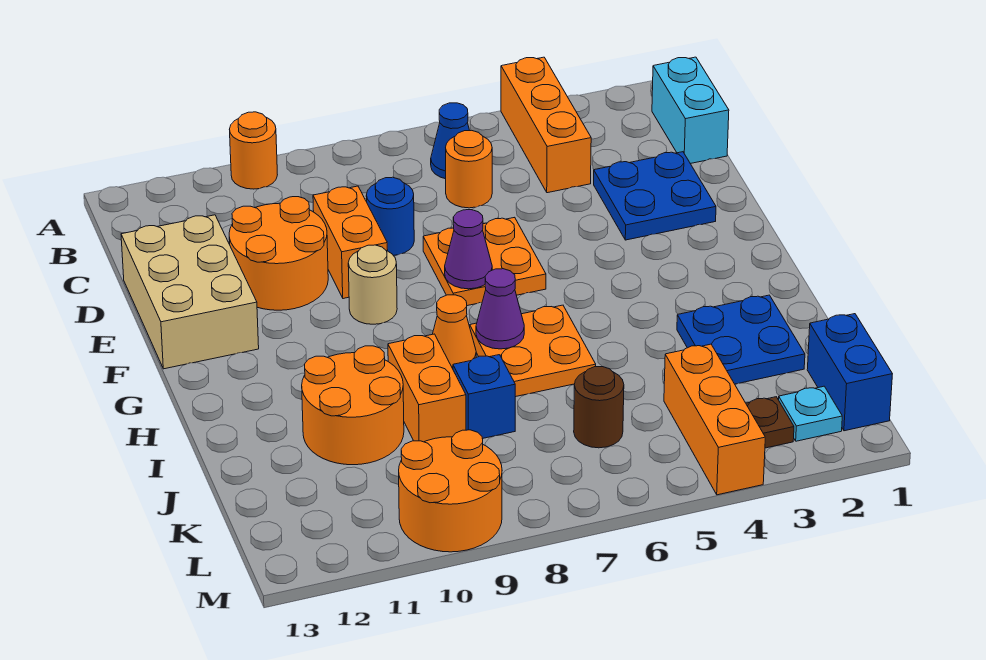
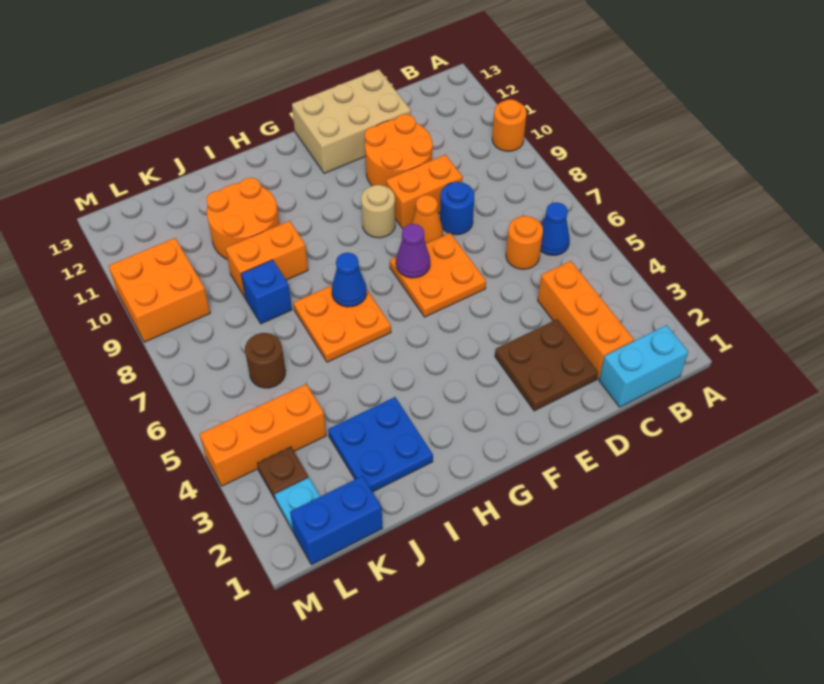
orange 1x3 brick [501,57,591,193] -> orange 1x3 brick turned to [538,261,634,379]
blue 2x2 plate [594,152,716,240] -> brown 2x2 plate [495,319,598,411]
purple 1x1 cone [476,269,524,349] -> blue 1x1 cone [332,252,367,307]
orange 1x1 cone [433,295,476,369] -> orange 1x1 cone moved to [412,195,443,243]
orange 2x2 round brick [399,430,502,552] -> orange 2x2 brick [109,238,210,342]

